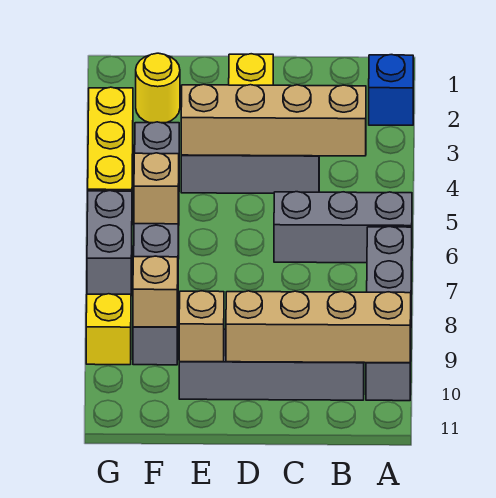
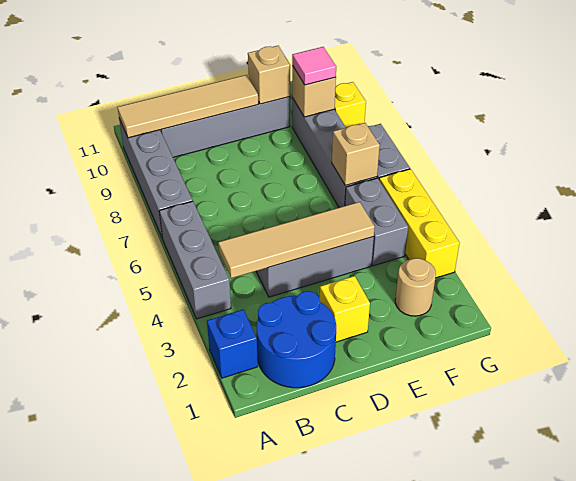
grey 1x3 brick [274,192,412,263] -> grey 1x3 brick turned to [159,201,231,319]
tan 1x4 brick [226,291,411,363] -> tan 1x4 tile [118,75,258,138]
none -> blue 2x2 round brick [257,291,336,388]
tan 1x4 brick [181,84,366,156] -> tan 1x4 tile [218,202,375,278]
yellow 1x1 round brick [136,53,180,123] -> tan 1x1 round brick [395,258,436,316]
none -> pink 1x1 tile [292,47,336,85]

